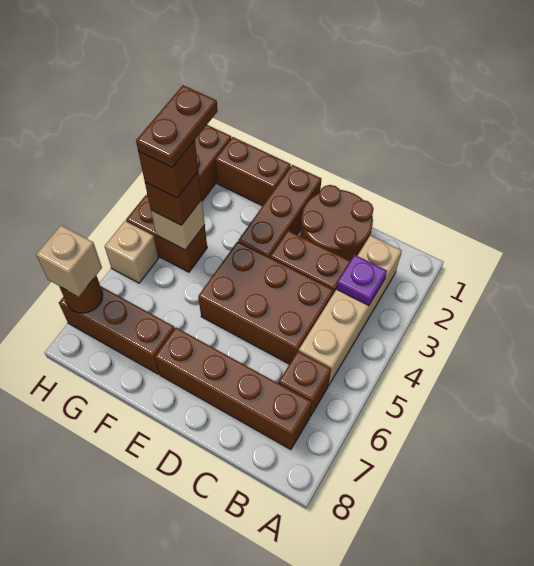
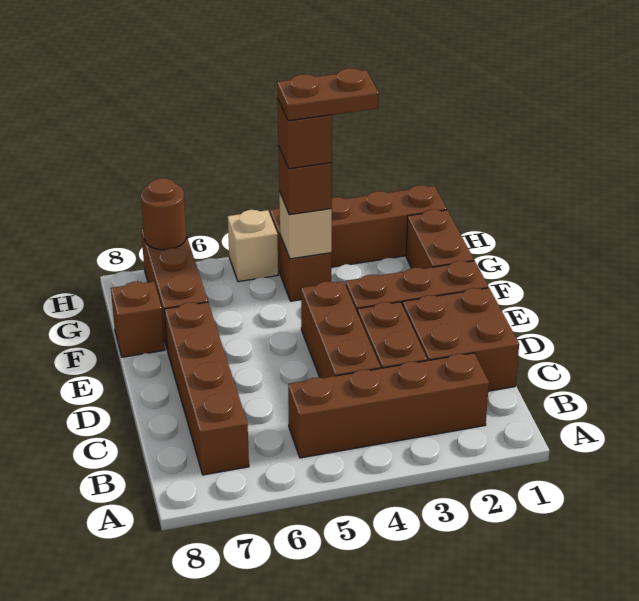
tan 1x4 brick [299,235,402,385] -> brown 1x4 brick [288,353,489,458]
purple 1x1 plate [336,255,387,305] -> none
brown 1x1 brick [279,351,331,416] -> brown 1x1 brick moved to [111,281,165,357]
brown 2x2 round brick [300,185,374,261] -> brown 2x2 brick [403,288,519,391]
brown 2x3 brick [198,242,334,364] -> brown 1x3 brick [301,281,380,378]
tan 1x1 brick [36,225,102,297] -> none

